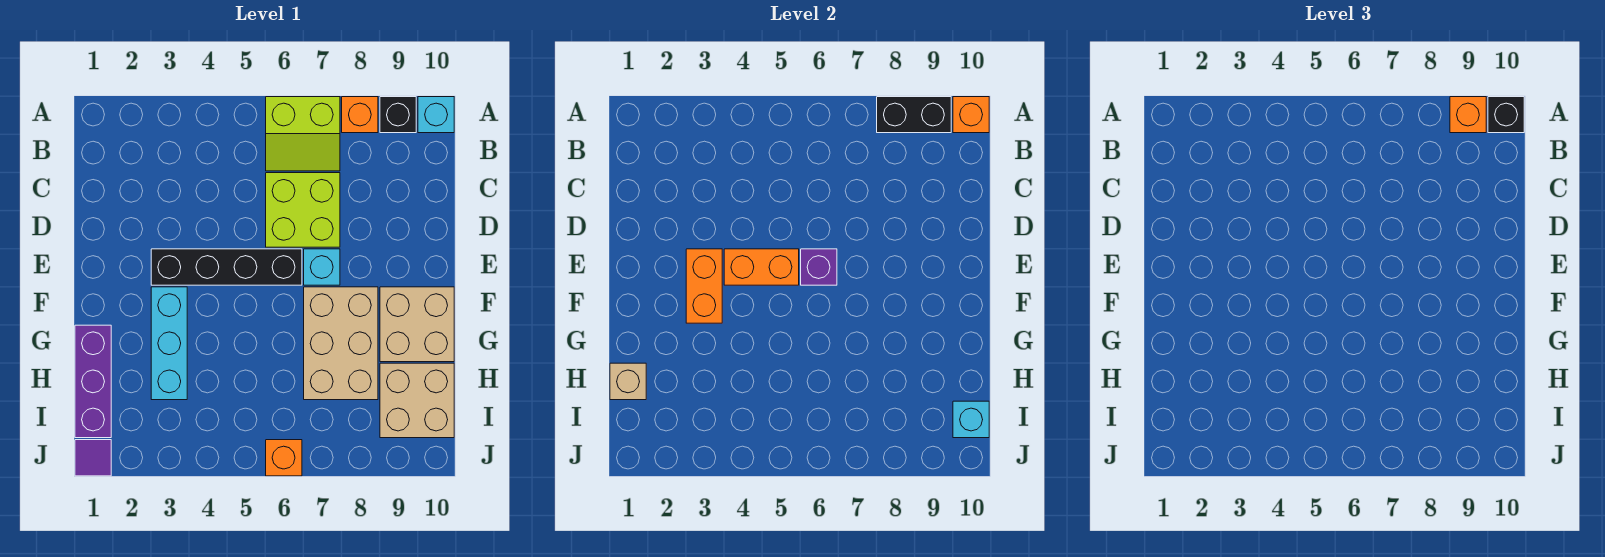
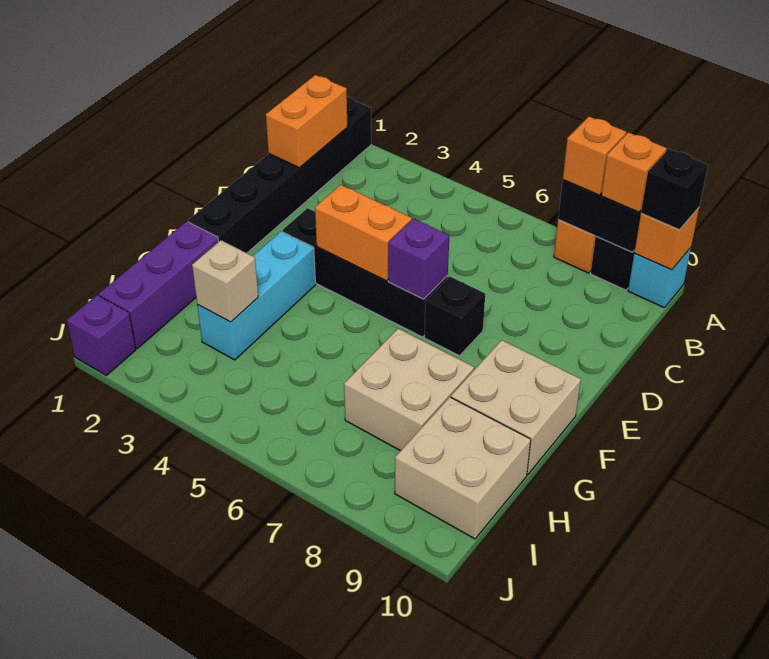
none -> black 1x6 brick [188,97,371,253]
lime 2x2 slope [266,97,340,171] -> none
lime 2x2 brick [266,173,340,247] -> none
orange 1x2 brick [686,249,722,323] -> orange 1x2 brick moved to [266,75,347,168]
cyan 1x1 brick [304,249,340,285] -> black 1x1 brick [424,276,485,356]
tan 2x3 brick [304,287,378,400] -> tan 2x2 brick [344,329,474,451]
tan 1x1 brick [610,363,646,400] -> tan 1x1 brick moved to [192,240,258,322]
cyan 1x1 brick [953,401,989,438] -> none
purple 1x1 tile [75,440,111,476] -> purple 1x1 brick [67,295,136,375]
orange 1x1 brick [266,440,302,476] -> orange 1x1 brick moved to [563,116,626,195]

